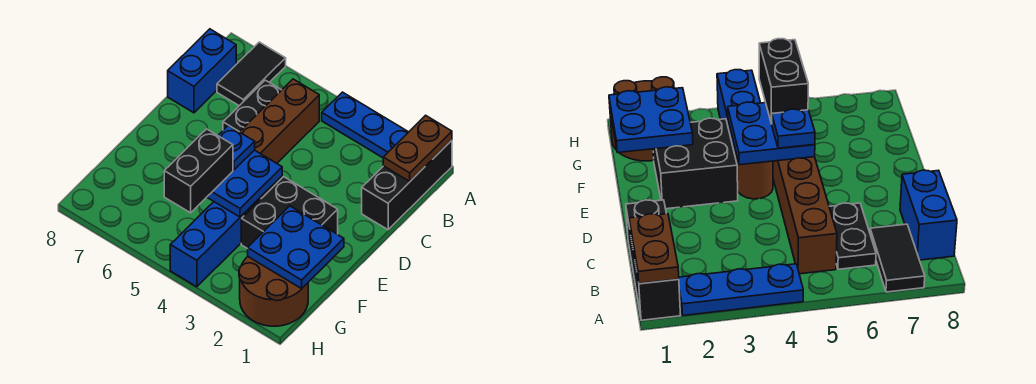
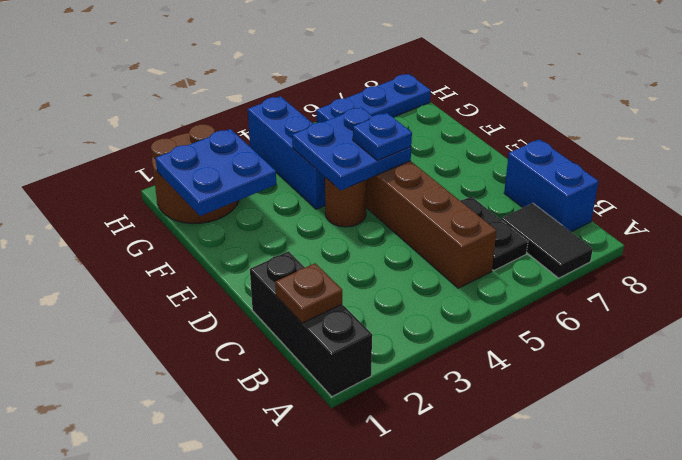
brown 1x2 plate [383,115,452,181] -> brown 1x1 plate [275,263,342,323]
blue 1x3 plate [322,92,408,158] -> blue 1x3 plate moved to [316,74,431,123]
black 2x2 brick [241,177,338,249] -> none
black 1x2 brick [164,129,233,213] -> none

